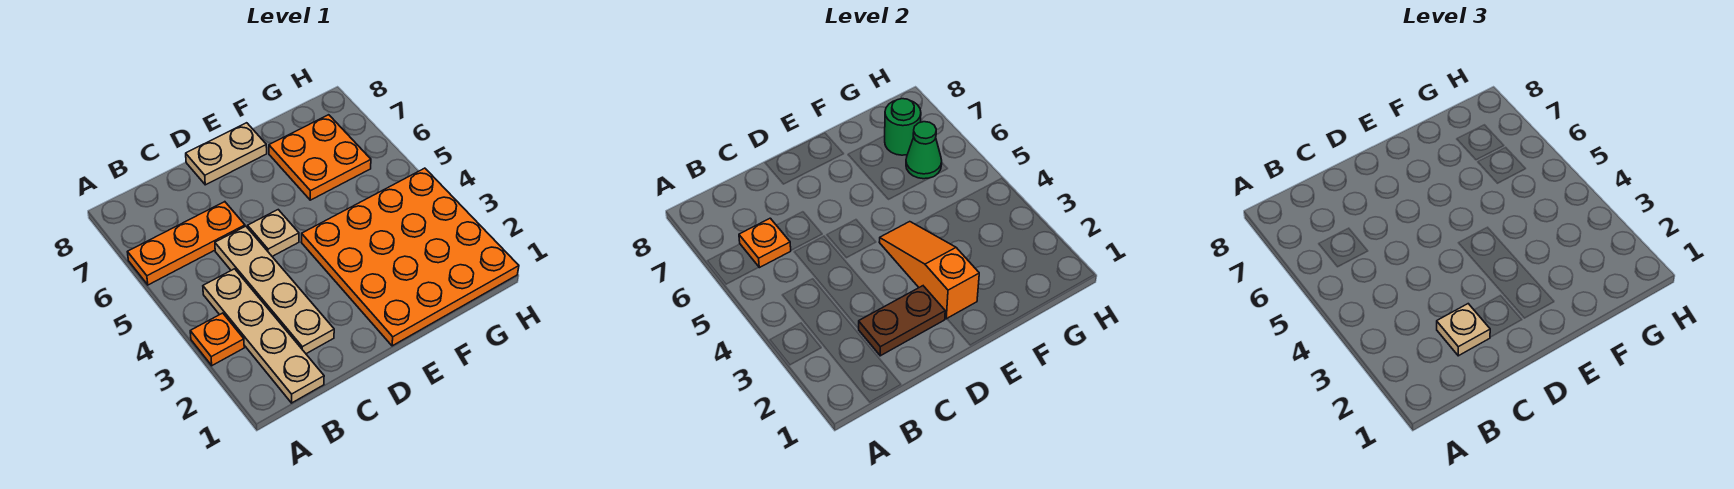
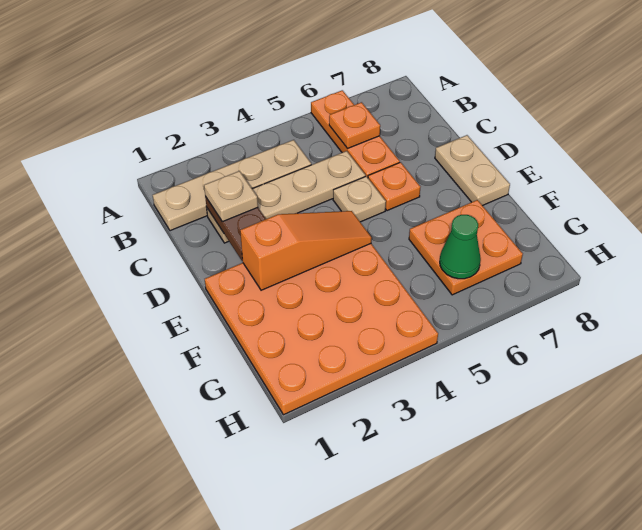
orange 1x1 plate [190,313,244,366] -> orange 1x1 plate moved to [368,162,420,211]
green 1x1 round brick [885,99,921,155] -> none

